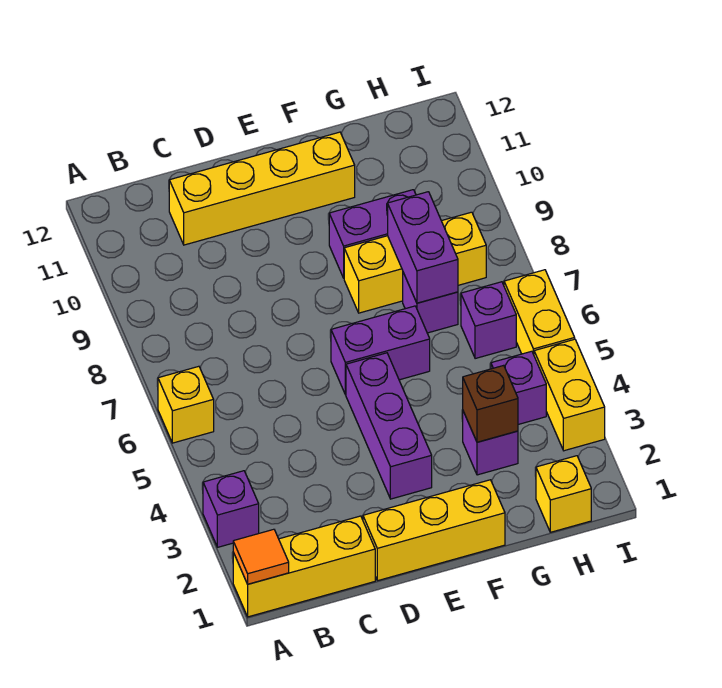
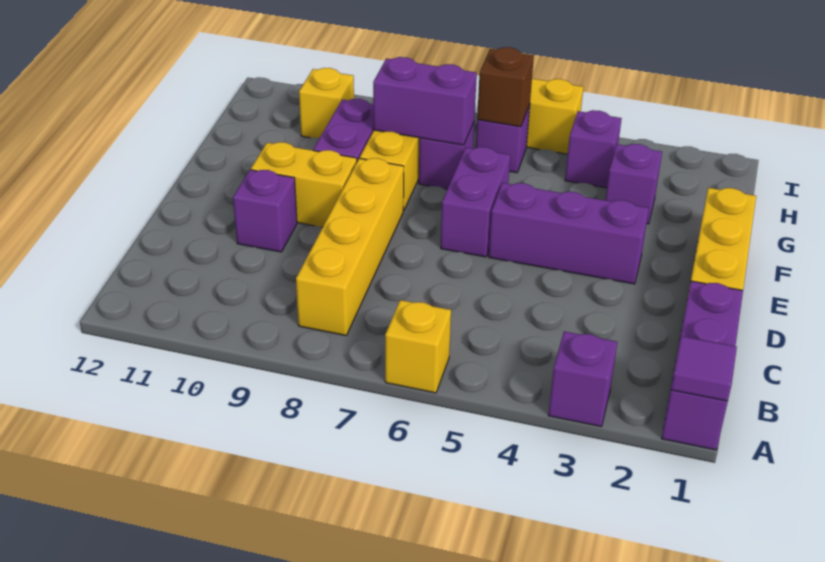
yellow 1x3 brick [233,516,375,617] -> purple 1x3 brick [662,281,743,450]
orange 1x1 tile [233,529,289,584] -> purple 1x1 tile [671,336,737,401]
yellow 1x4 brick [169,132,355,245] -> yellow 1x4 brick moved to [296,158,404,336]
none -> purple 1x1 brick [233,170,297,252]
brown 1x1 brick [463,365,518,442] -> brown 1x1 brick moved to [477,47,534,127]
yellow 1x1 brick [536,456,591,532] -> yellow 1x1 brick moved to [299,68,354,138]
yellow 1x2 brick [534,339,605,451] -> yellow 1x2 brick moved to [251,142,357,227]

